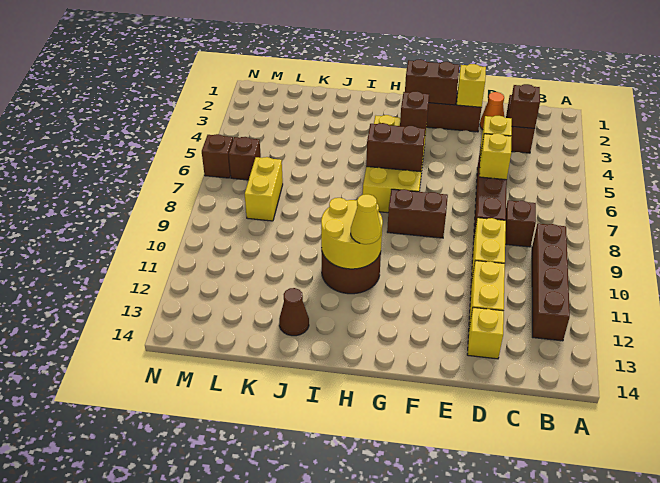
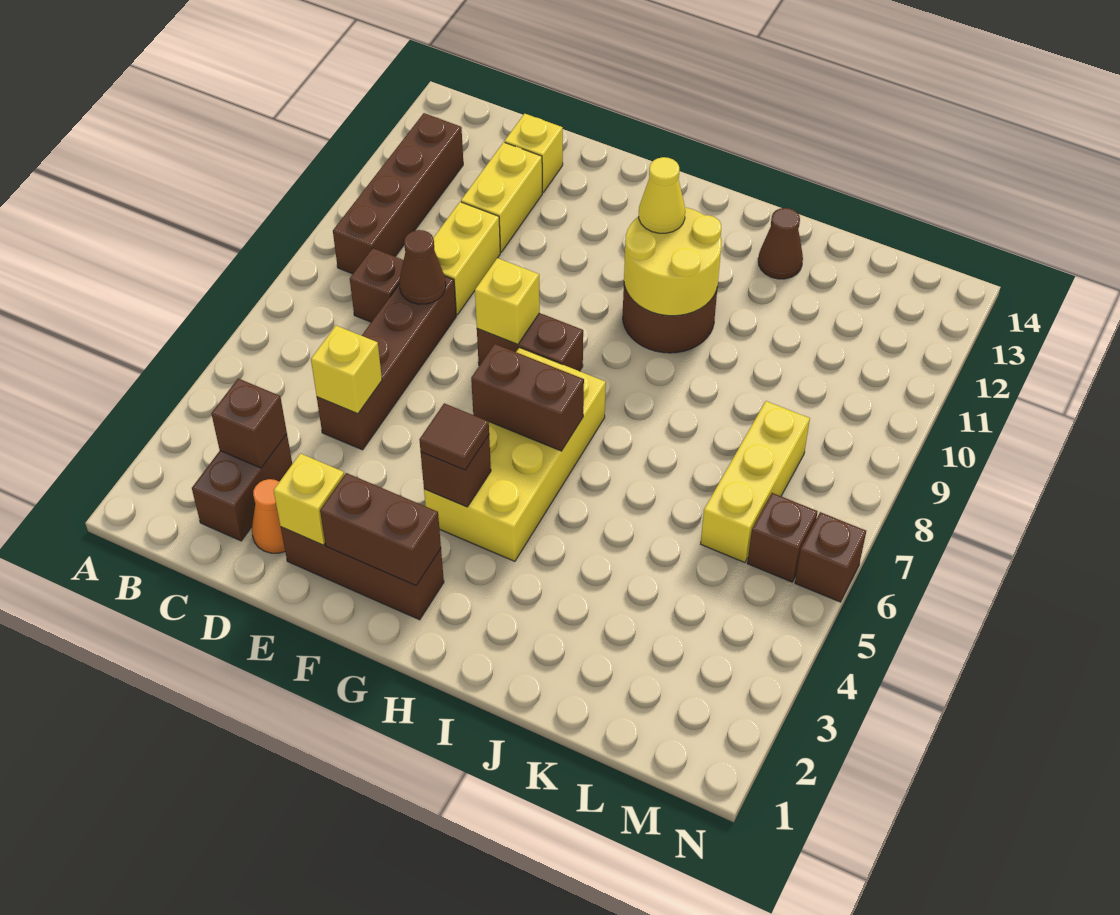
yellow 1x1 brick [479,133,512,180] -> yellow 1x1 brick moved to [475,258,540,344]
none -> brown 1x1 cone [399,230,446,304]
none -> brown 1x1 tile [419,403,489,470]
yellow 1x2 brick [245,157,283,221] -> yellow 1x3 brick [701,401,810,563]

